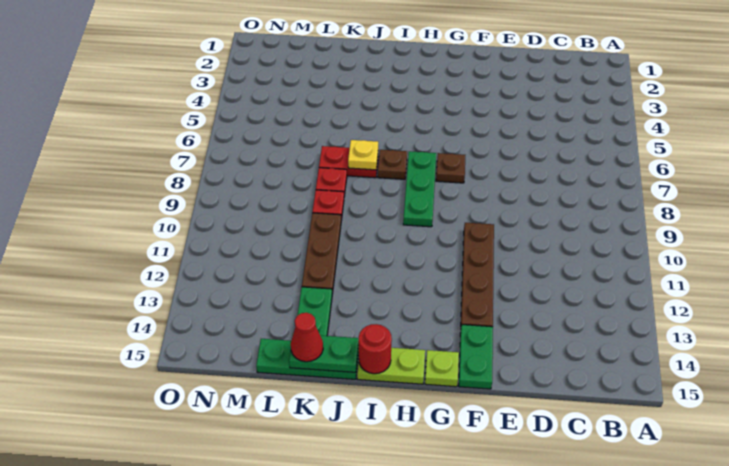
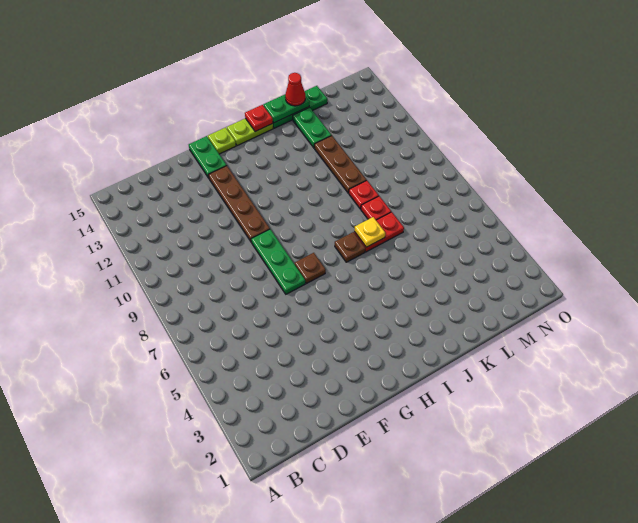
green 1x3 plate [403,151,436,227] -> green 1x3 plate moved to [251,229,305,294]
red 1x1 round brick [359,324,392,374] -> red 1x1 plate [245,105,273,132]

